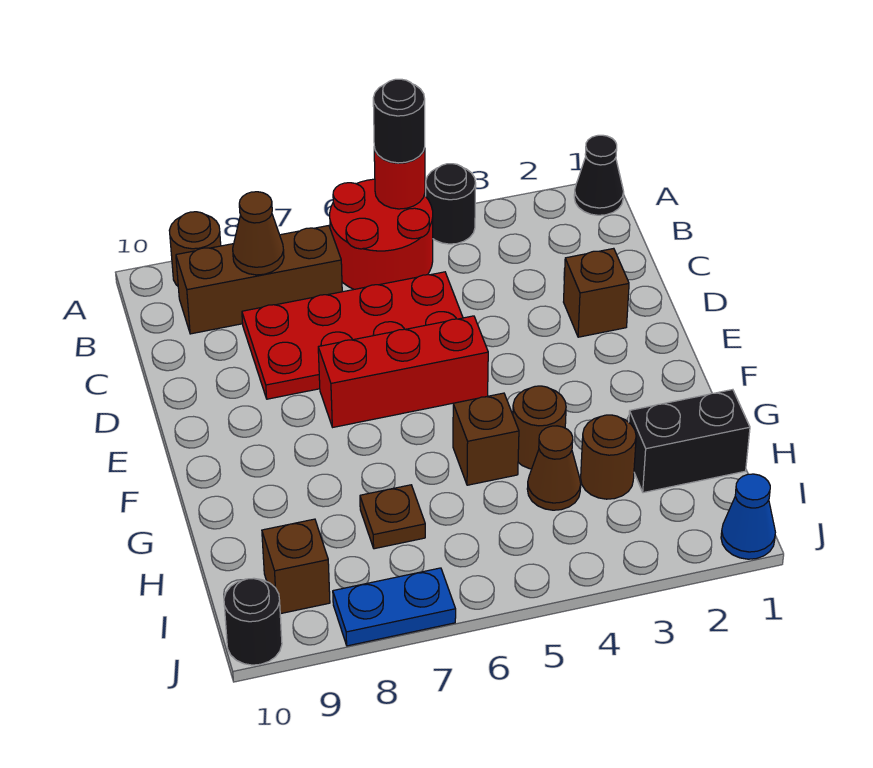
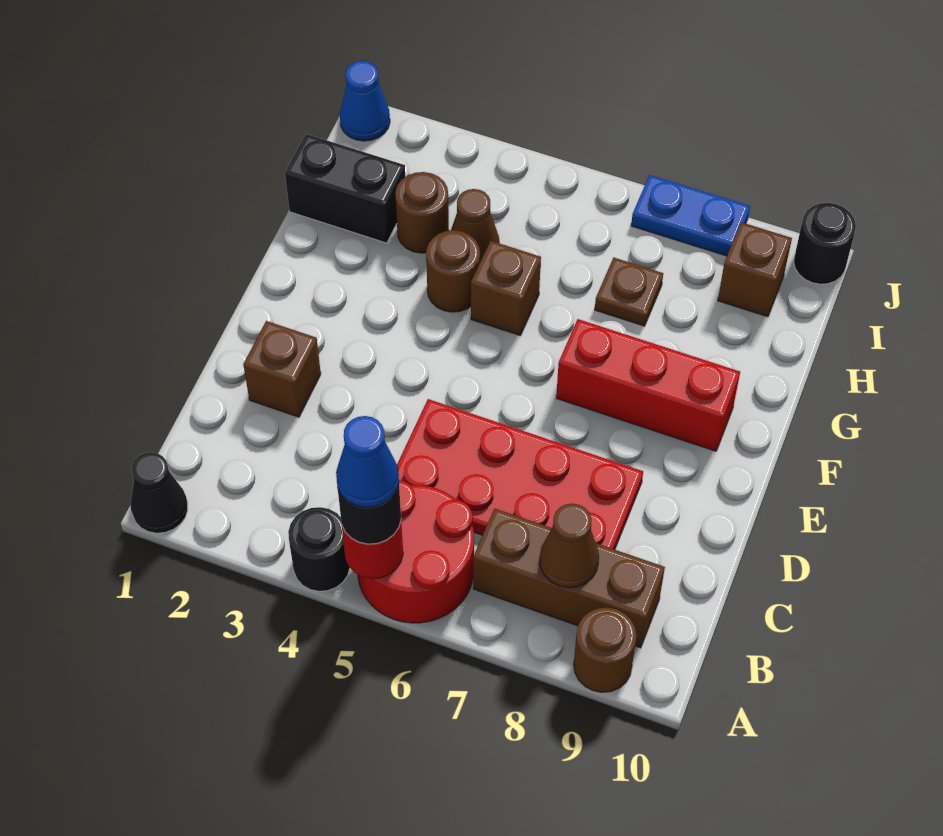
none -> blue 1x1 cone [336,416,399,507]
red 1x3 brick [318,316,488,427] -> red 1x3 brick moved to [556,319,740,451]

